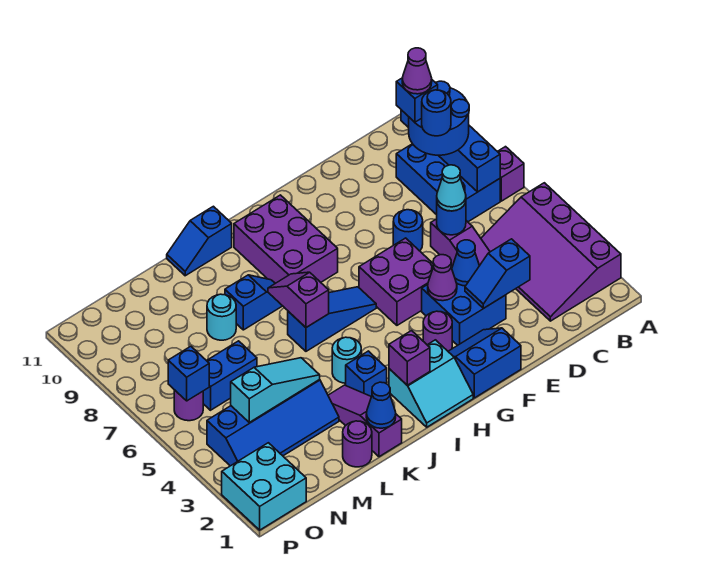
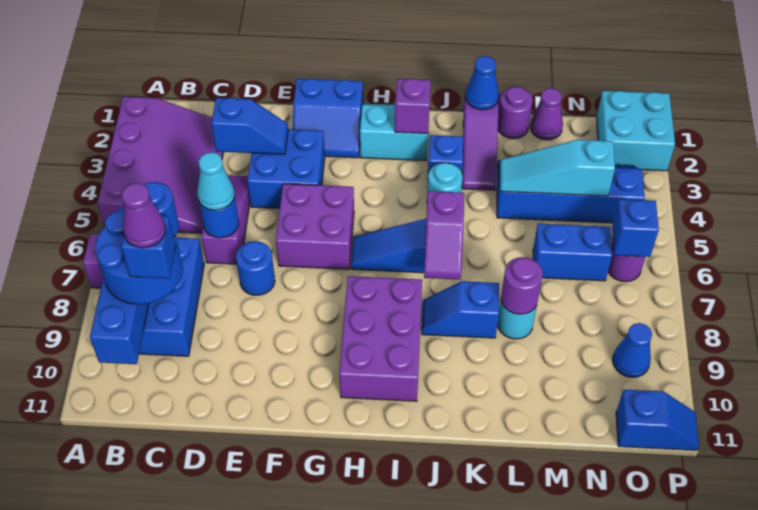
blue 1x1 cone [452,240,479,286] -> blue 1x1 cone moved to [613,323,652,377]
purple 1x1 cone [428,255,457,301] -> purple 1x1 cone moved to [530,88,563,140]
purple 1x1 round brick [423,311,452,351] -> purple 1x1 round brick moved to [501,257,543,314]
blue 1x2 slope [167,206,232,276] -> blue 1x2 slope moved to [616,390,699,450]

